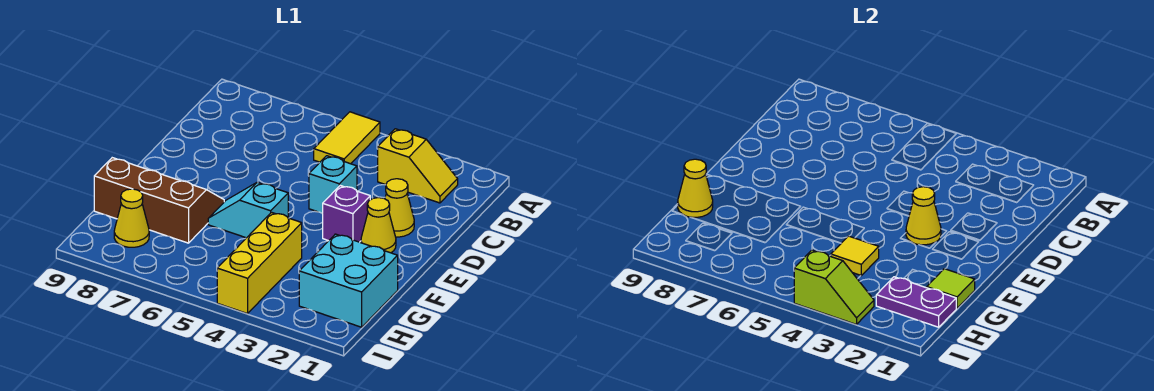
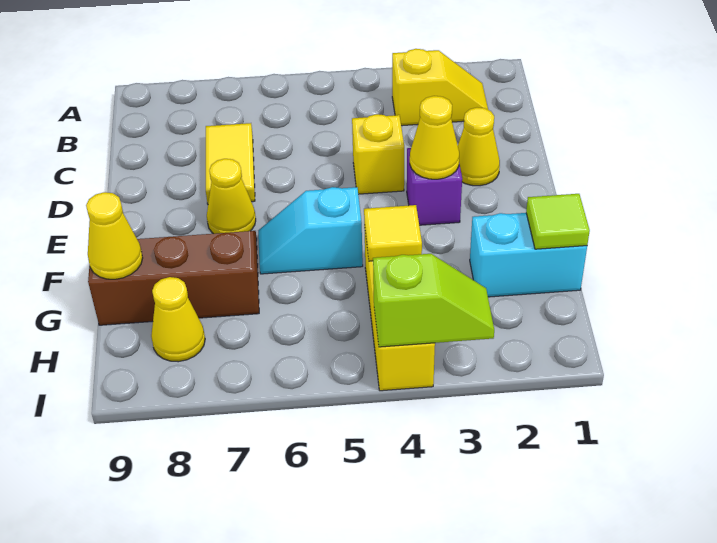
yellow 1x2 tile [314,112,380,164] -> yellow 1x2 tile moved to [206,123,255,204]
cyan 1x1 brick [309,156,357,213] -> yellow 1x1 brick [352,114,404,194]
yellow 1x1 cone [361,198,396,253] -> yellow 1x1 cone moved to [207,159,256,234]
cyan 2x2 brick [299,234,398,327] -> cyan 1x2 brick [470,213,587,297]
purple 1x2 plate [876,277,956,327] -> none

